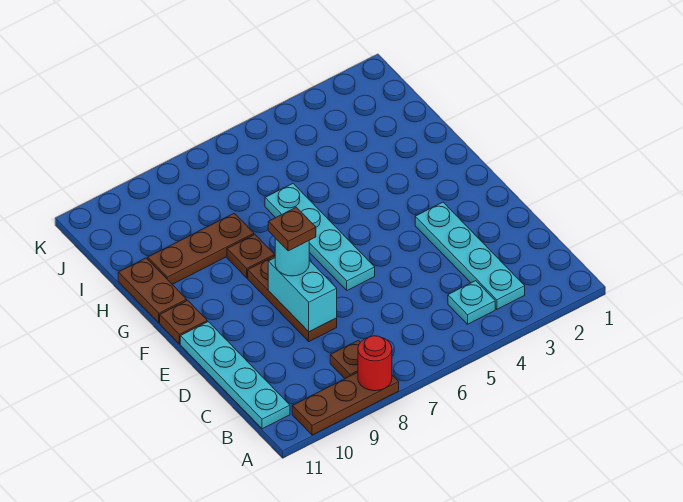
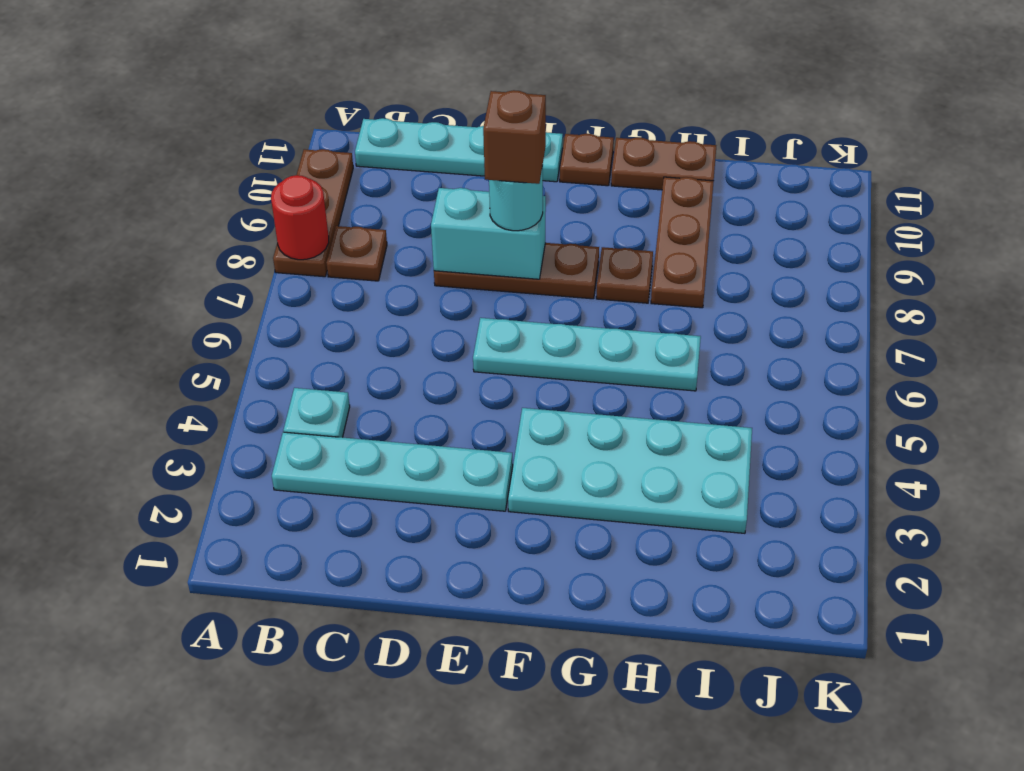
brown 1x1 plate [268,207,316,251] -> brown 1x1 brick [483,90,546,184]
none -> cyan 2x4 plate [508,408,752,533]

